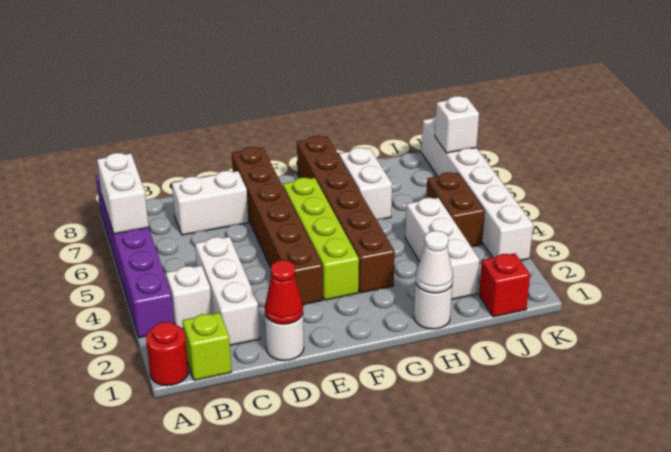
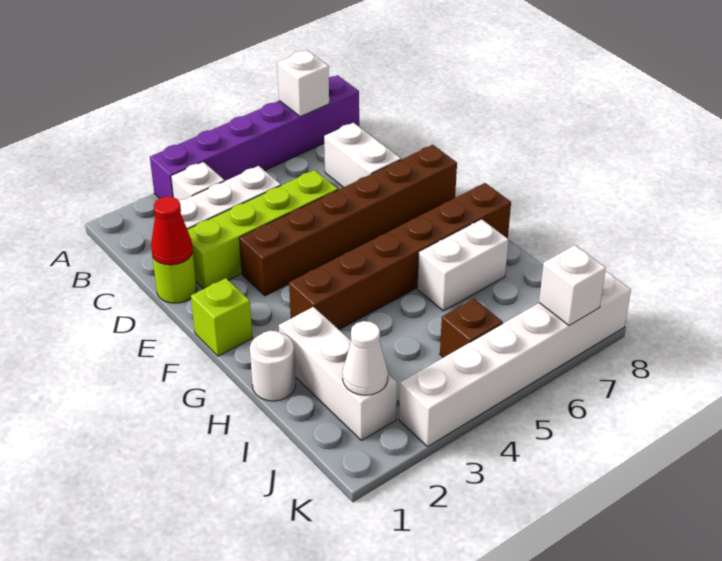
red 1x1 round brick [146,322,188,386] -> none
white 1x2 brick [97,153,149,234] -> white 1x1 brick [277,50,329,117]
lime 1x1 brick [183,313,231,380] -> lime 1x1 brick moved to [191,278,252,356]
white 1x1 round brick [265,314,304,361] -> lime 1x1 round brick [153,252,197,303]
lime 1x4 brick [283,178,359,300] -> lime 1x4 brick moved to [187,170,338,289]
white 1x1 cone [416,231,453,293] -> white 1x1 cone moved to [343,321,388,395]
white 1x3 brick [405,198,479,300] -> white 1x3 brick turned to [279,307,397,440]
red 1x1 brick [479,253,530,317] -> none
brown 1x2 brick [426,172,485,247] -> brown 1x1 brick [440,299,503,358]

